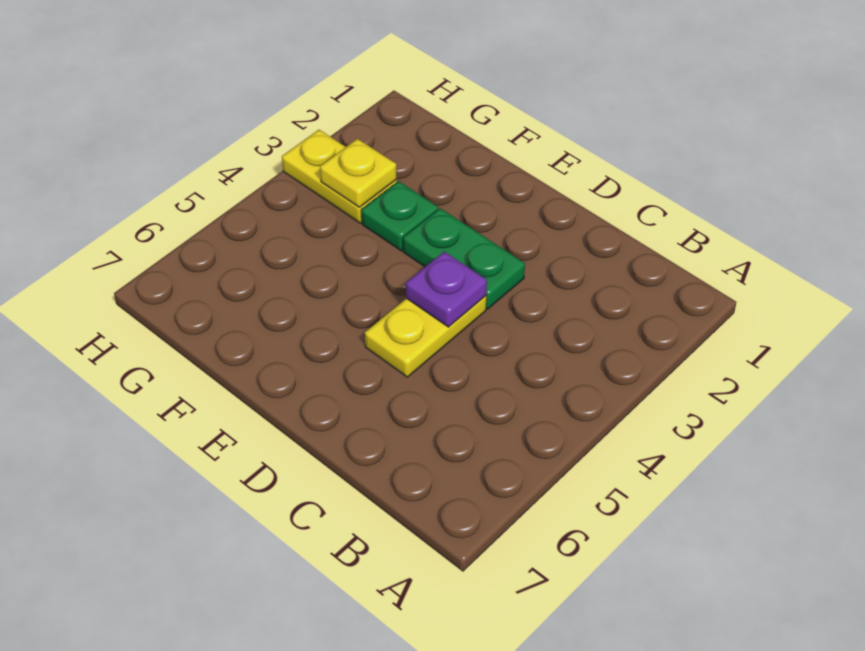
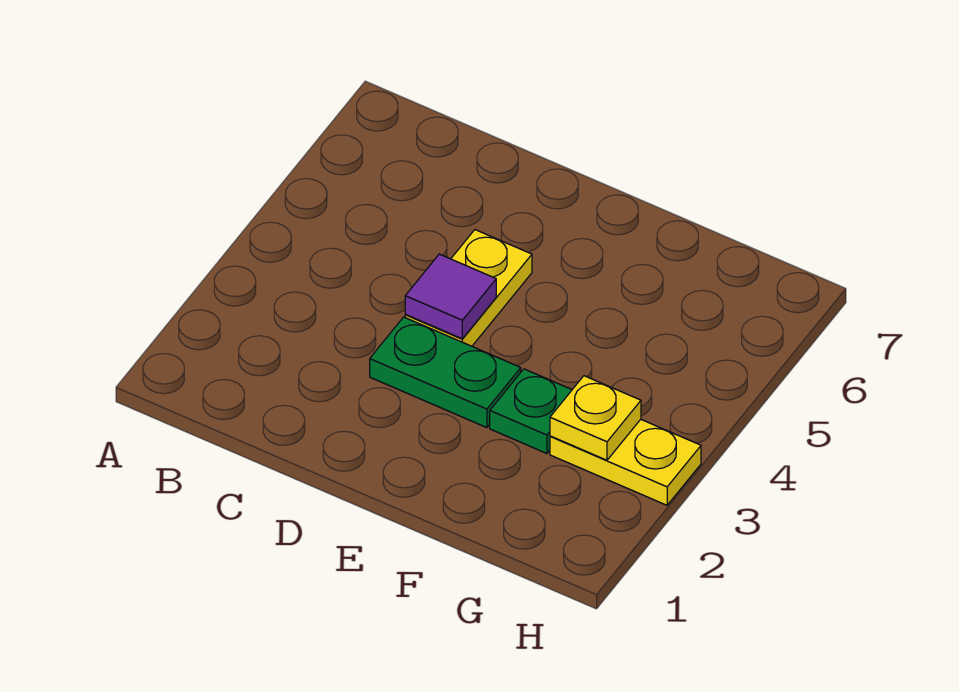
purple 1x1 plate [406,252,487,327] -> purple 1x1 tile [405,254,496,339]

